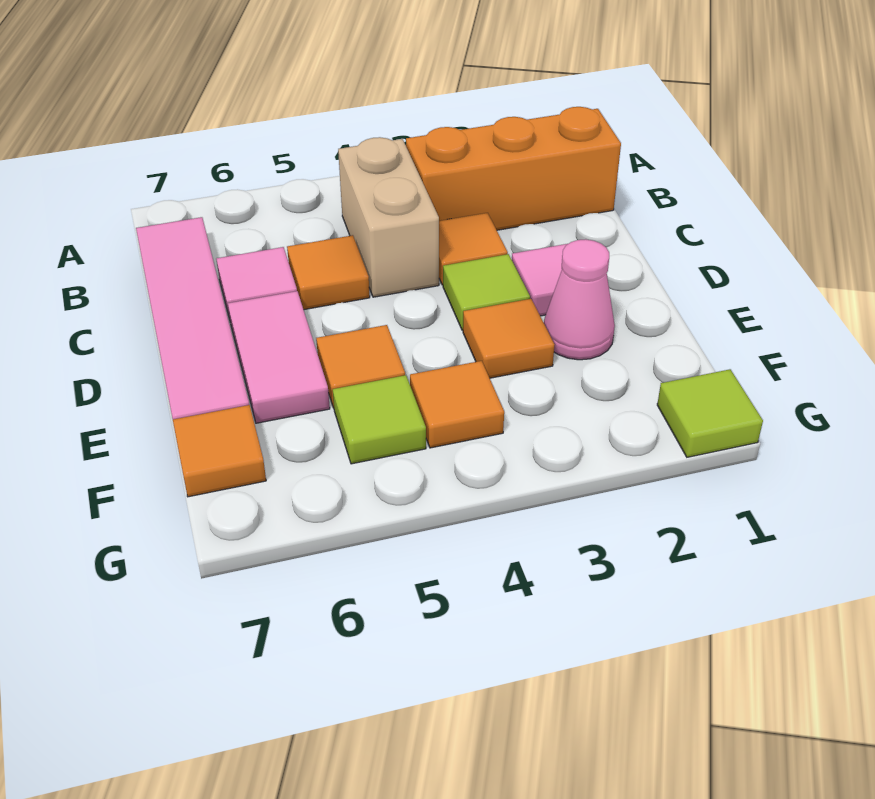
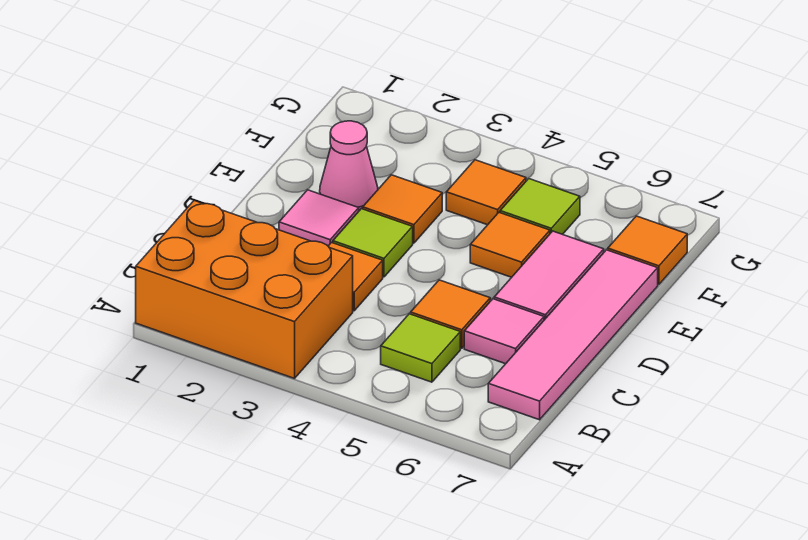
orange 1x3 brick [406,107,621,230] -> orange 2x3 brick [136,201,353,379]
tan 1x2 brick [338,137,439,297] -> none
lime 1x1 tile [657,369,763,457] -> lime 1x1 tile moved to [381,314,460,382]

